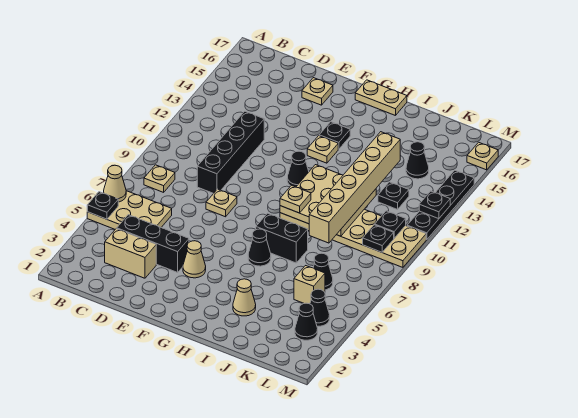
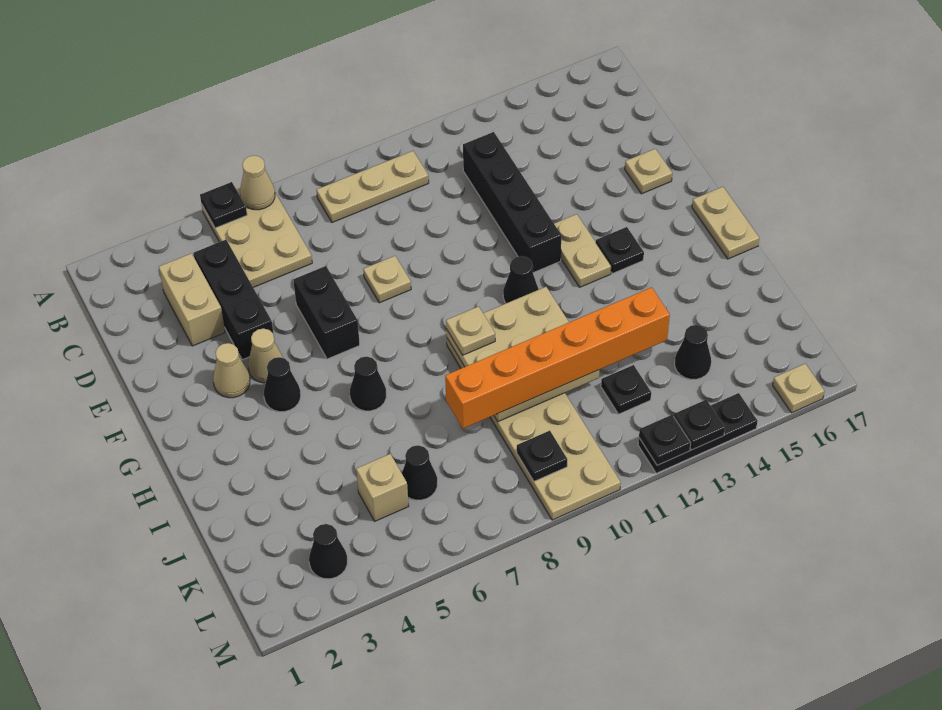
tan 1x1 plate [144,165,175,192] -> tan 1x3 plate [317,151,429,222]
black 1x4 brick [197,111,264,194] -> black 1x4 brick turned to [463,132,561,273]
tan 1x1 plate [307,136,338,163] -> tan 1x2 plate [554,214,611,287]
black 1x2 brick [256,213,308,263] -> black 1x2 brick moved to [293,266,360,359]
tan 1x1 cone [233,279,256,316] -> tan 1x1 cone moved to [213,343,250,398]
tan 1x6 brick [309,132,400,243] -> orange 1x6 brick [445,287,670,428]
black 1x1 cone [310,289,330,326] -> black 1x1 cone moved to [264,357,301,412]
black 1x1 plate [375,211,406,238] -> black 1x1 plate moved to [674,400,725,450]
black 1x4 plate [407,170,474,240] -> black 1x3 plate [638,393,758,473]

